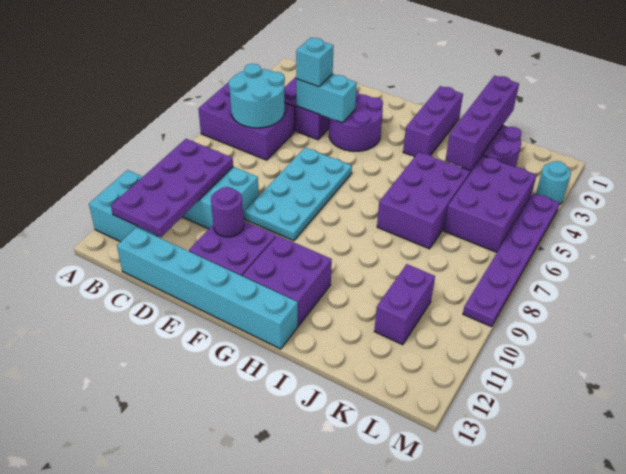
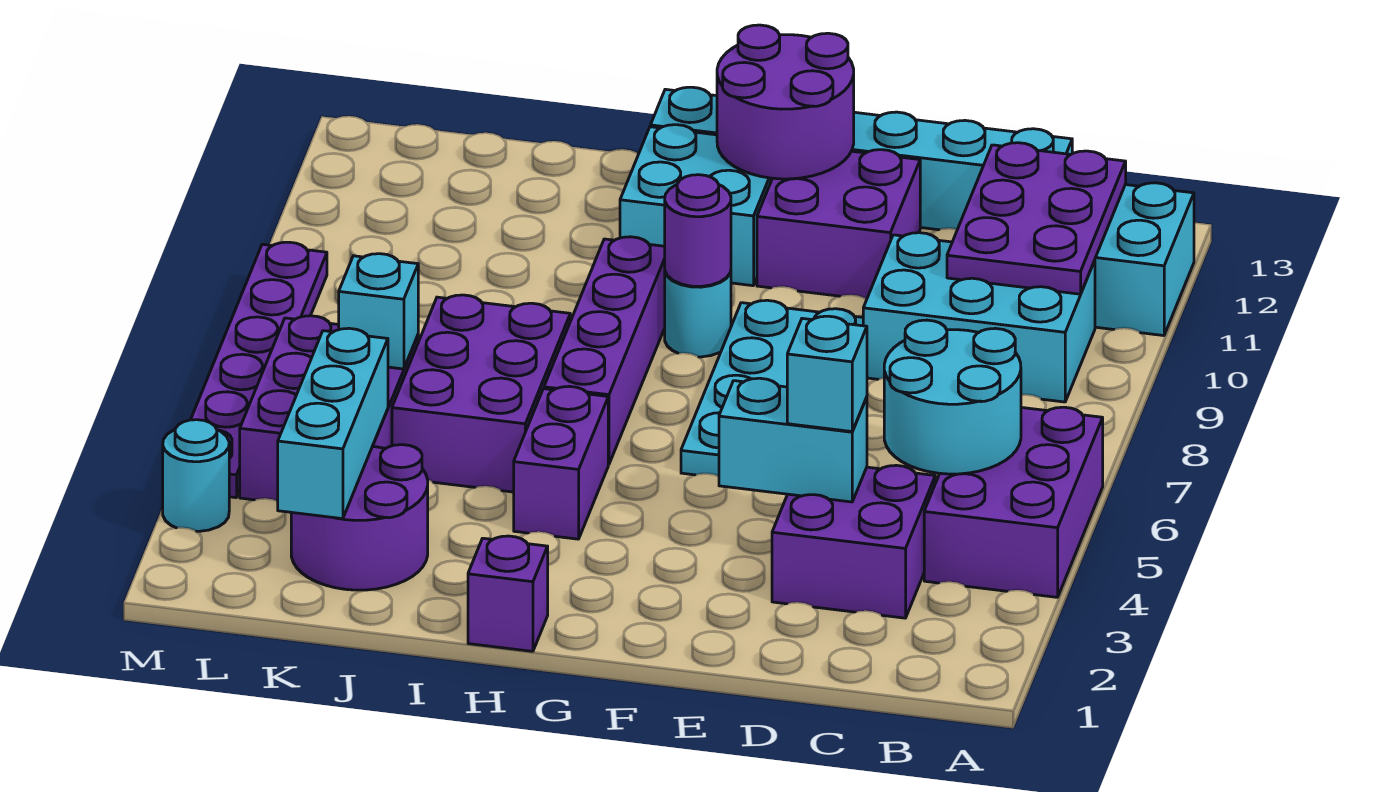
purple 2x3 brick [198,82,295,160] -> purple 2x3 brick turned to [924,407,1103,597]
purple 2x4 plate [111,139,233,237] -> purple 2x3 plate [947,143,1126,294]
purple 2x2 round brick [329,91,383,151] -> purple 2x2 round brick moved to [717,25,854,179]
purple 1x1 round brick [211,187,244,237] -> purple 1x1 round brick moved to [665,175,731,286]
none -> cyan 1x1 round brick [665,272,731,357]
purple 2x2 brick [243,236,332,326] -> cyan 2x2 brick [620,125,772,286]
purple 1x3 brick [403,86,463,157] -> purple 1x1 brick [468,536,548,651]
purple 1x4 brick [445,76,519,170] -> purple 1x4 brick moved to [544,237,665,464]
none -> cyan 1x3 brick [278,328,388,519]
none -> cyan 1x1 brick [339,254,418,369]
purple 1x2 brick [374,264,435,345] -> purple 1x2 brick moved to [514,386,608,539]

